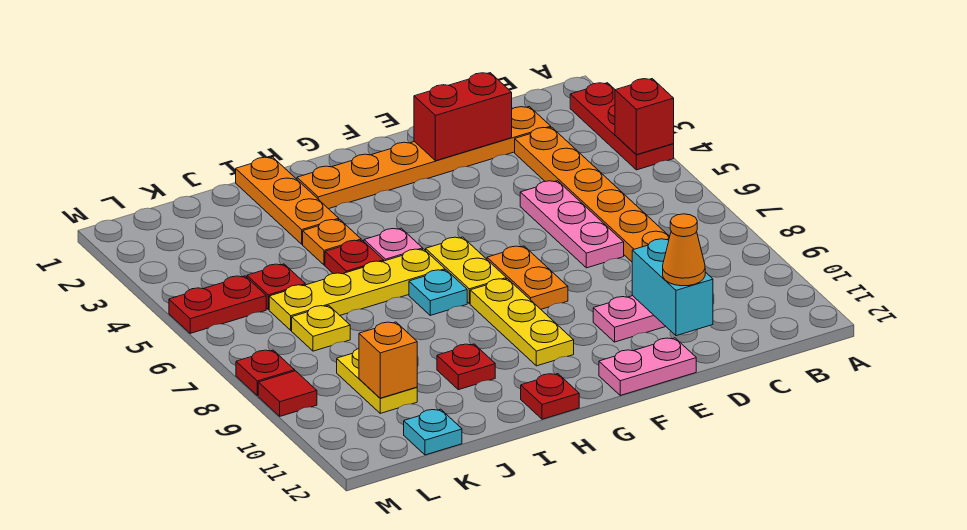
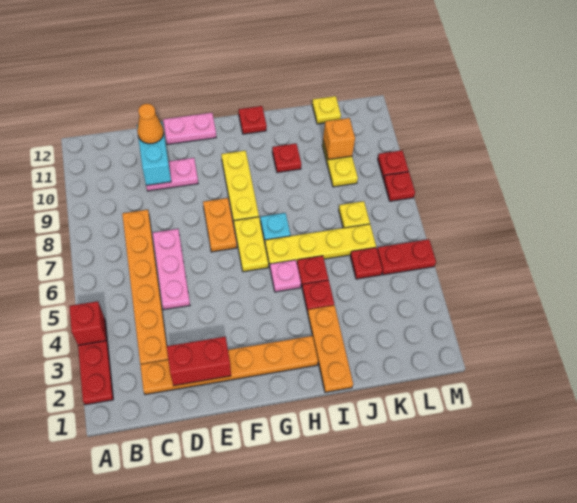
orange 1x1 plate [303,219,361,265] -> red 1x1 plate [302,280,334,312]
cyan 1x1 plate [404,409,462,455] -> yellow 1x1 plate [312,96,341,124]
red 1x1 tile [258,371,317,416] -> red 1x1 plate [378,150,409,179]

